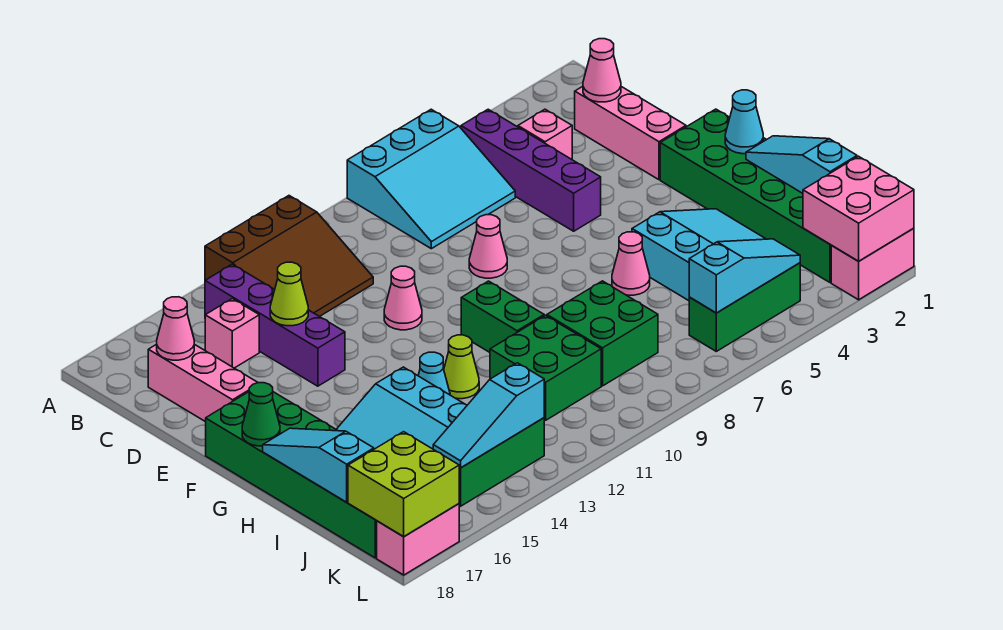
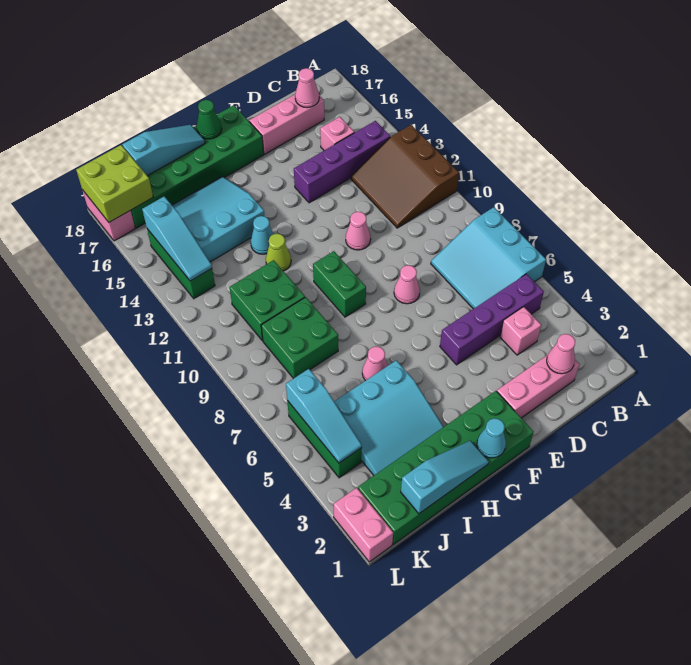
lime 1x1 cone [270,262,308,326] -> none
green 1x2 brick [461,281,544,352] -> green 1x2 brick turned to [313,251,366,317]
pink 2x2 brick [803,156,914,261] -> none
cyan 1x3 slope [433,363,544,468] -> cyan 1x3 slope turned to [142,196,212,281]

